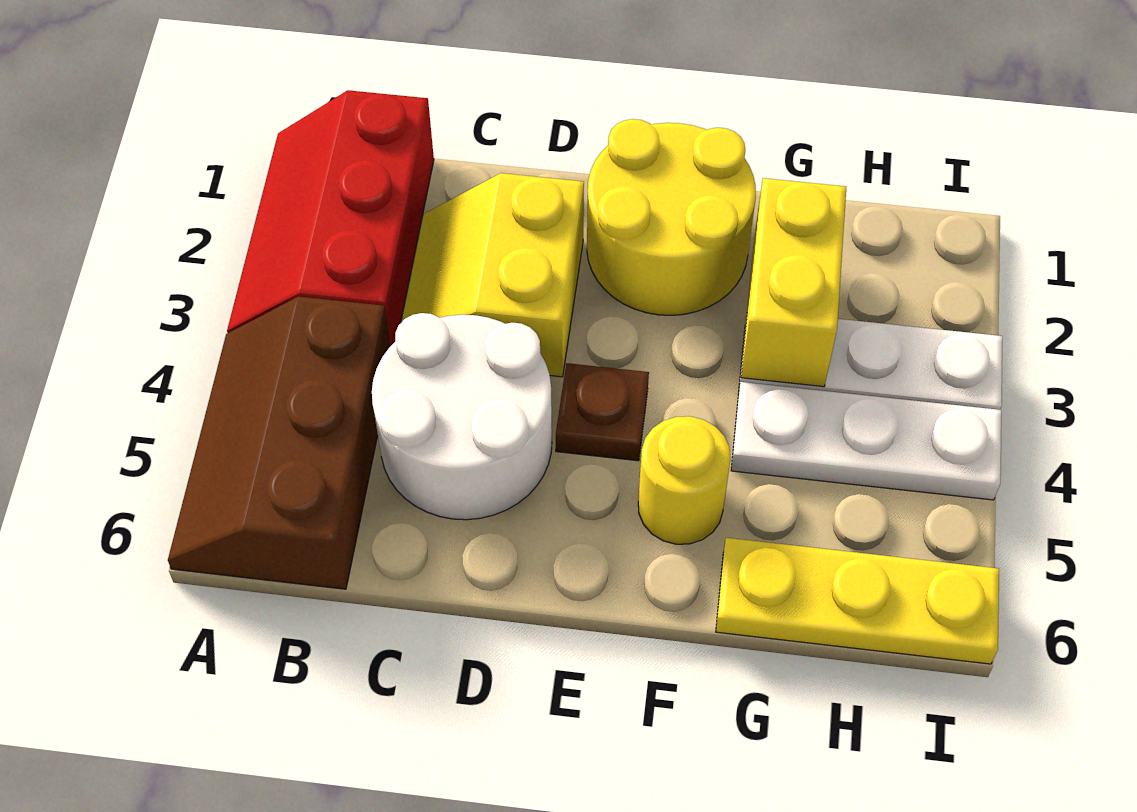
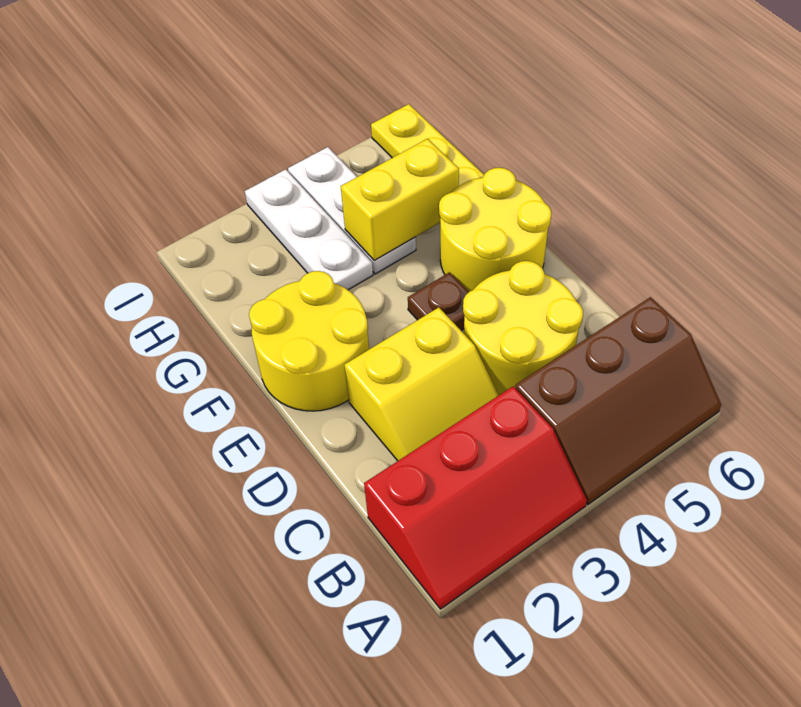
white 2x2 round brick [372,313,552,520] -> yellow 2x2 round brick [463,261,583,395]
yellow 1x1 round brick [638,416,731,544] -> yellow 2x2 round brick [439,168,551,292]
yellow 1x2 brick [741,178,846,387] -> yellow 1x2 brick moved to [341,139,459,261]

